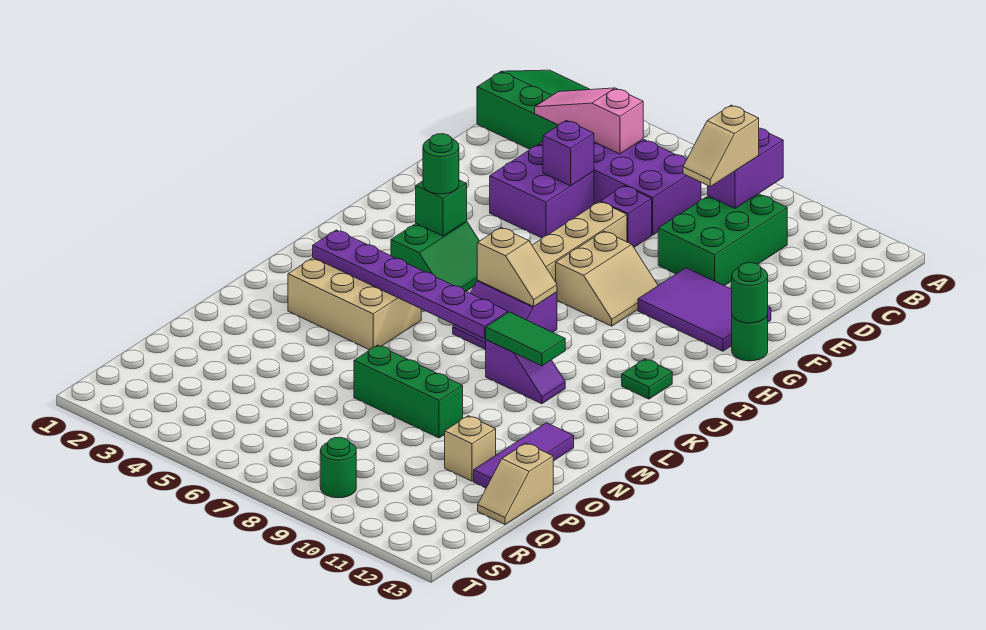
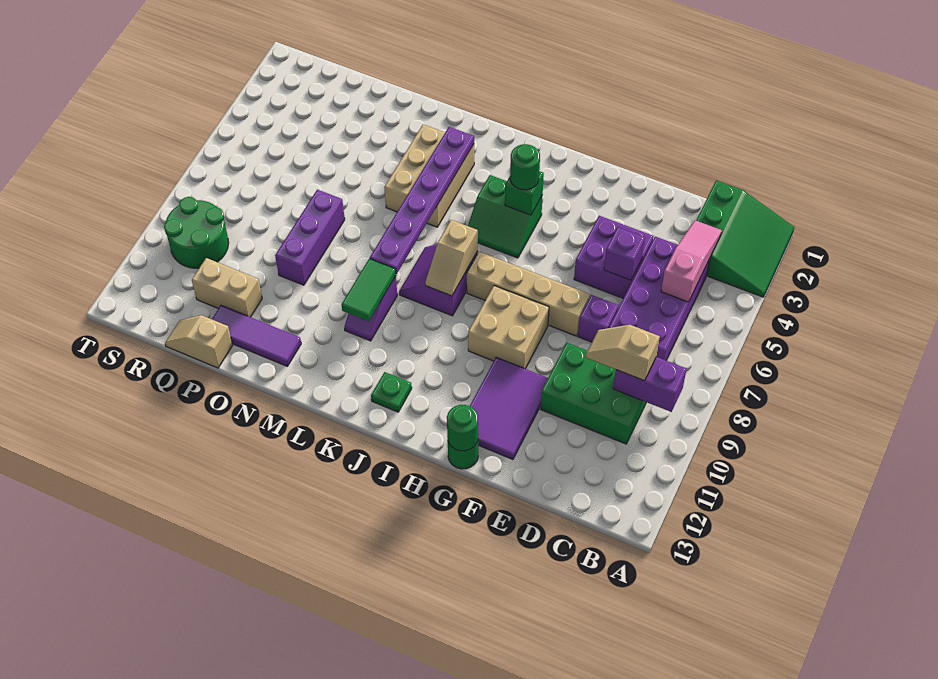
tan 2x2 slope [556,231,658,326] -> tan 2x2 brick [468,286,549,369]
green 1x3 brick [354,345,463,438] -> purple 1x3 brick [275,190,345,285]
tan 1x1 brick [445,416,496,481] -> tan 1x2 brick [192,258,262,317]
green 1x1 round brick [320,437,356,498] -> green 2x2 round brick [164,197,229,268]

